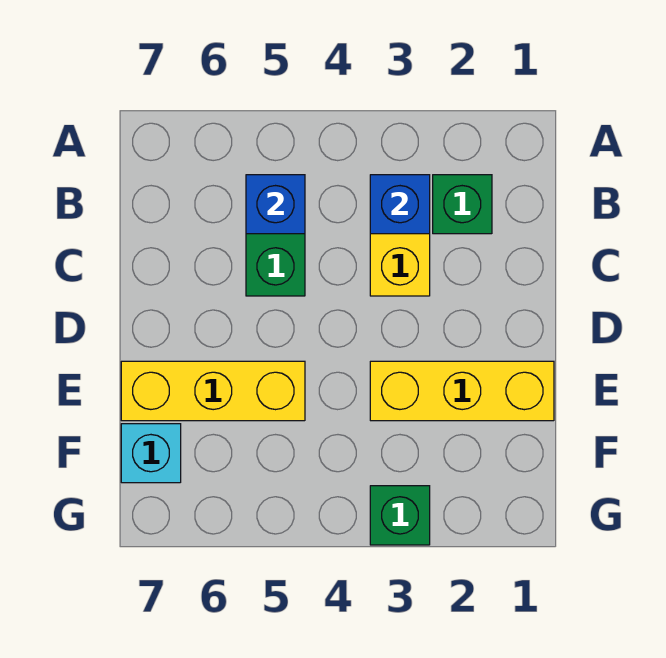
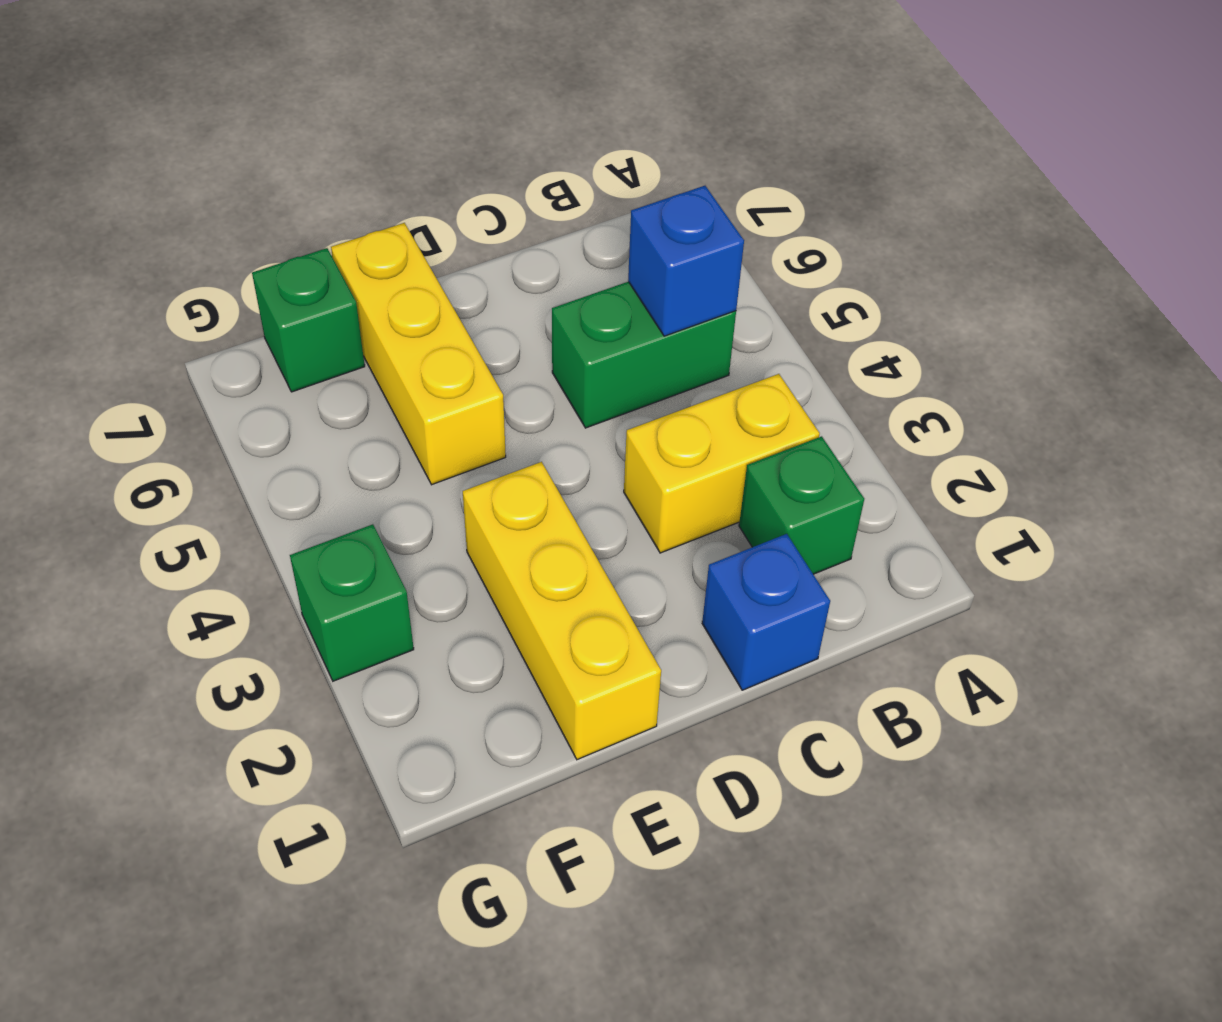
blue 1x1 brick [370,175,430,234] -> blue 1x1 brick moved to [702,534,830,690]
cyan 1x1 brick [121,424,181,483] -> green 1x1 brick [252,248,365,392]

